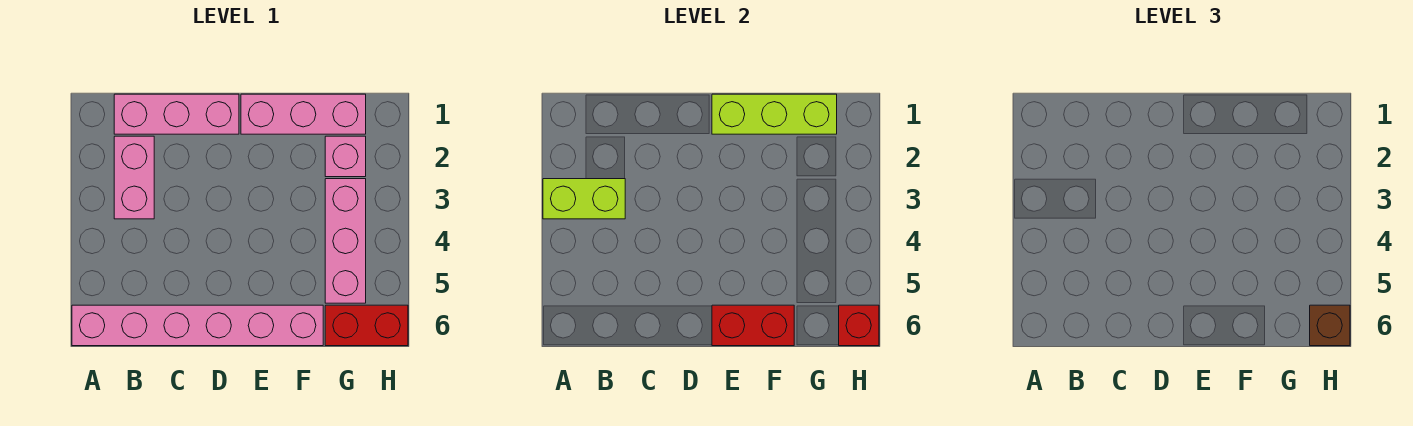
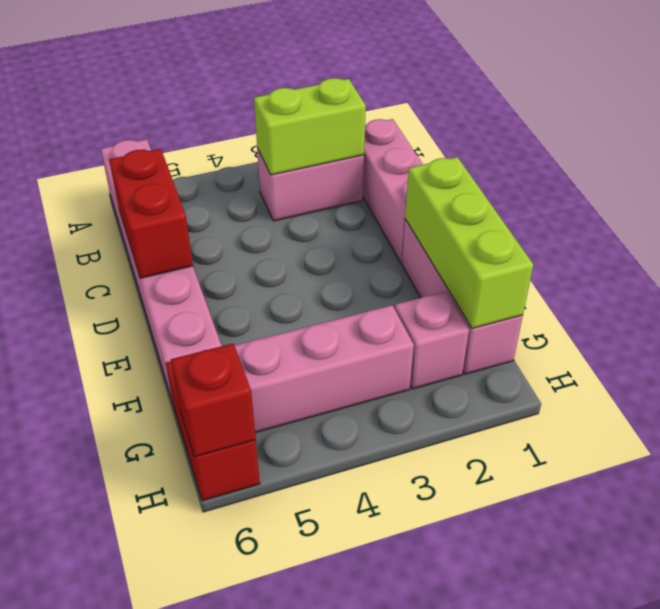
lime 1x2 brick [543,179,625,219] -> lime 1x2 brick turned to [254,78,366,175]
red 1x2 brick [712,305,794,346] -> red 1x2 brick moved to [109,149,193,278]
brown 1x1 brick [1310,305,1350,346] -> none

